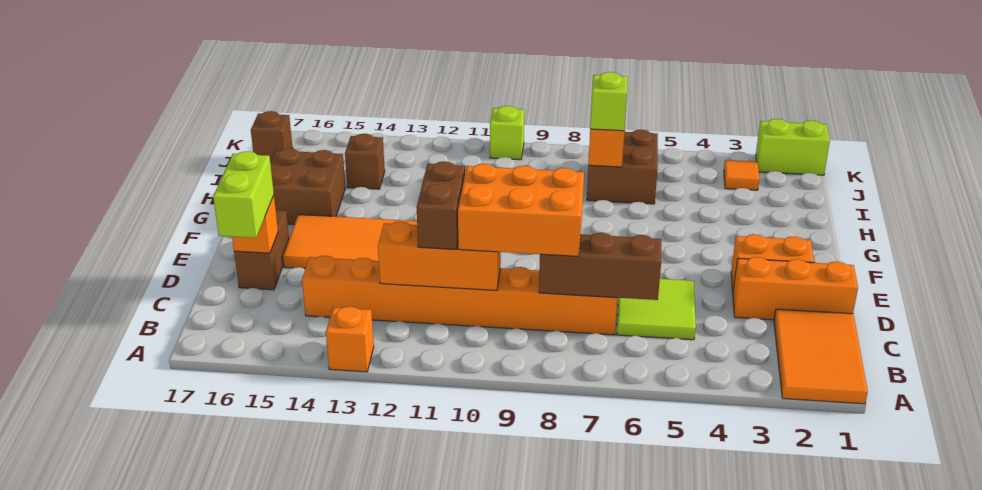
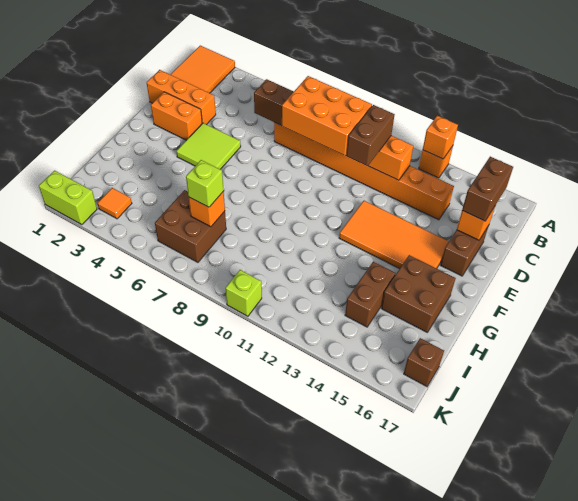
none -> orange 1x1 brick [423,116,458,159]
lime 2x2 tile [617,279,696,340] -> lime 2x2 tile moved to [176,123,241,169]
lime 1x2 brick [213,151,274,238] -> brown 1x2 brick [462,157,513,221]
brown 1x1 brick [345,134,385,189] -> brown 1x2 brick [345,262,395,327]

